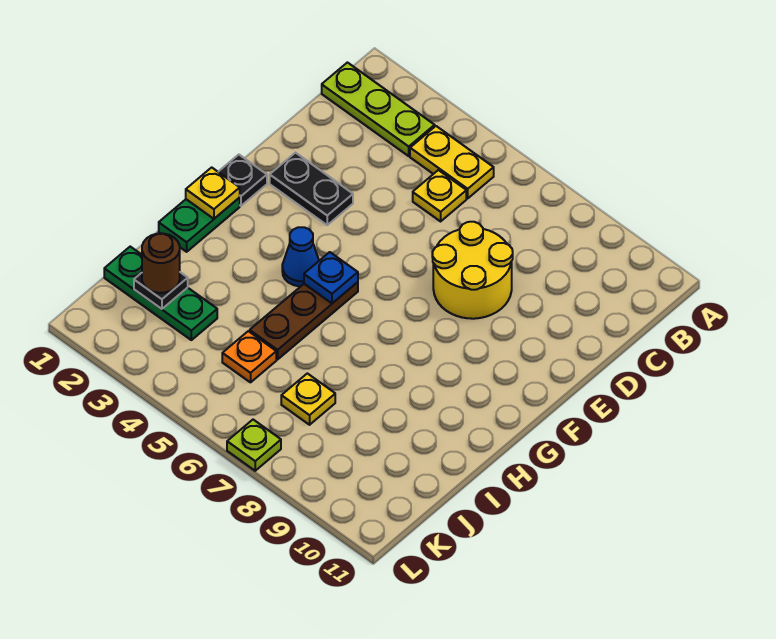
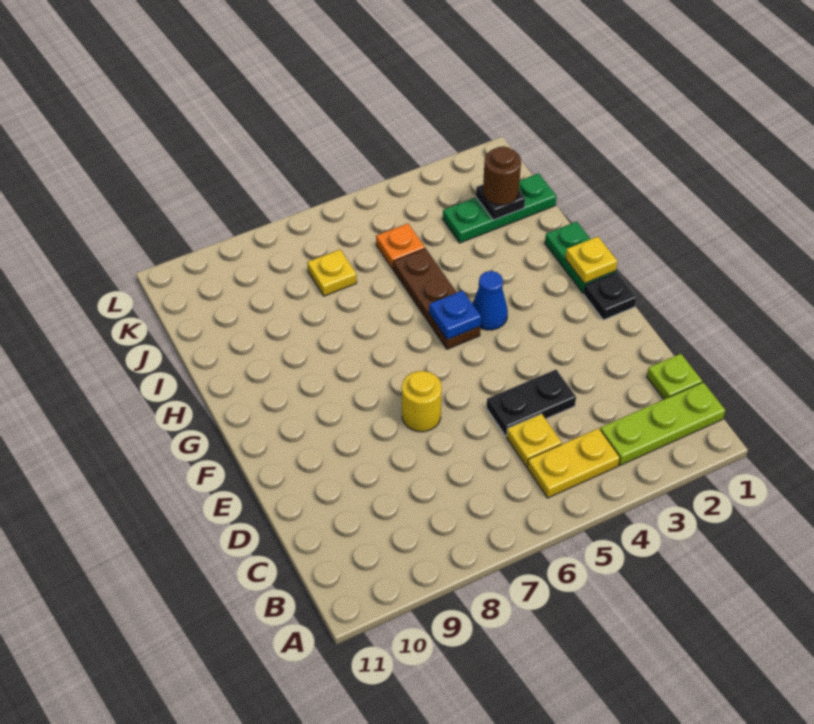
yellow 2x2 round brick [432,222,513,319] -> yellow 1x1 round brick [402,371,442,432]
black 1x2 plate [270,153,353,225] -> black 1x2 plate moved to [486,370,576,436]
lime 1x1 plate [227,420,281,471] -> lime 1x1 plate moved to [647,354,702,399]

